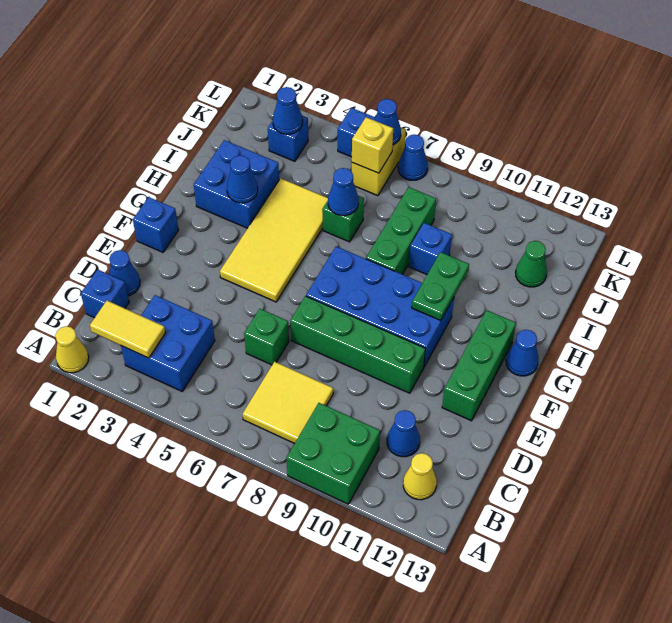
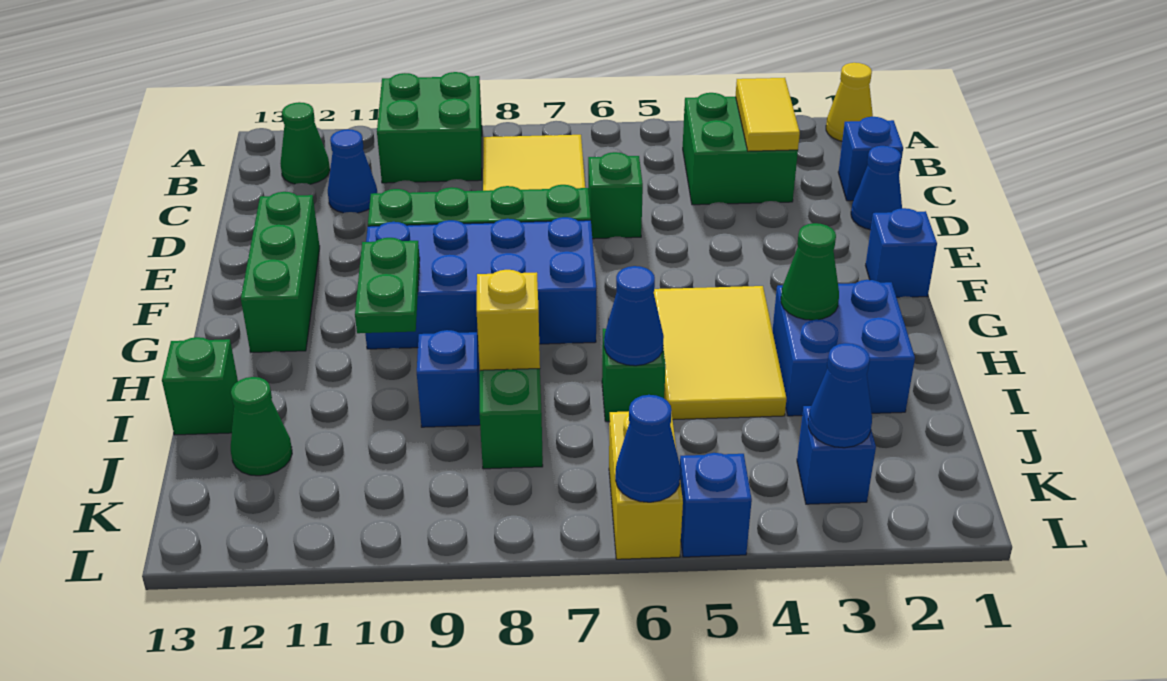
yellow 1x2 tile [90,301,165,358] -> yellow 1x2 tile turned to [736,78,800,151]
blue 2x2 brick [121,295,215,391] -> green 2x2 brick [683,93,798,205]
yellow 1x1 cone [403,453,437,500] -> green 1x1 cone [280,102,330,184]
yellow 2x4 tile [220,178,328,302] -> yellow 2x3 tile [654,286,786,420]
blue 1x1 cone [506,330,539,376] -> none
blue 1x1 cone [227,155,258,203] -> green 1x1 cone [781,223,839,320]
none -> green 1x1 brick [162,337,238,435]
yellow 1x1 brick [352,117,393,173] -> yellow 1x1 brick moved to [477,270,540,370]
blue 1x1 cone [398,135,428,180] -> none

